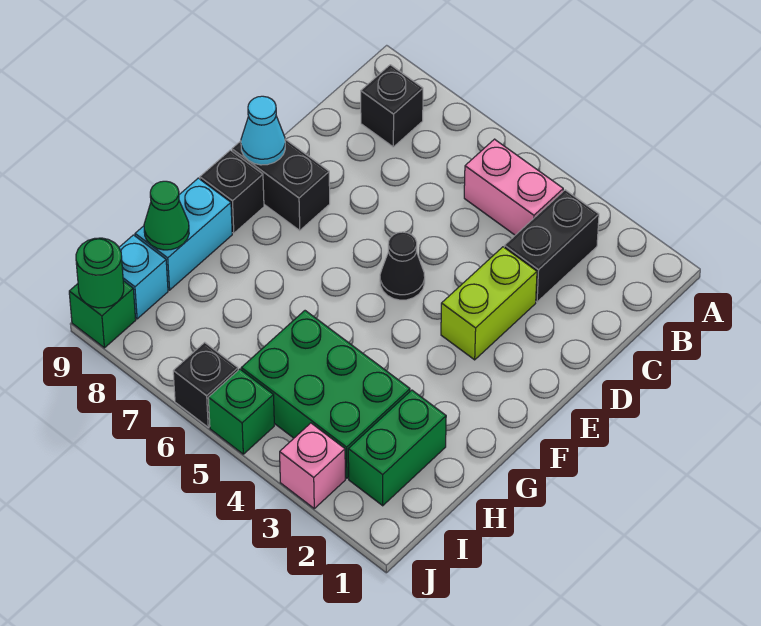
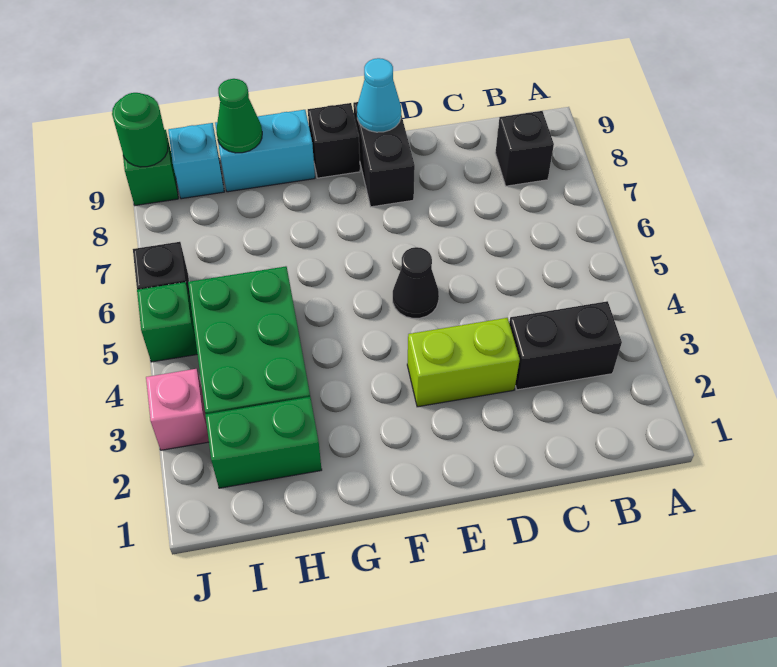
pink 1x2 brick [464,139,563,235] -> none

